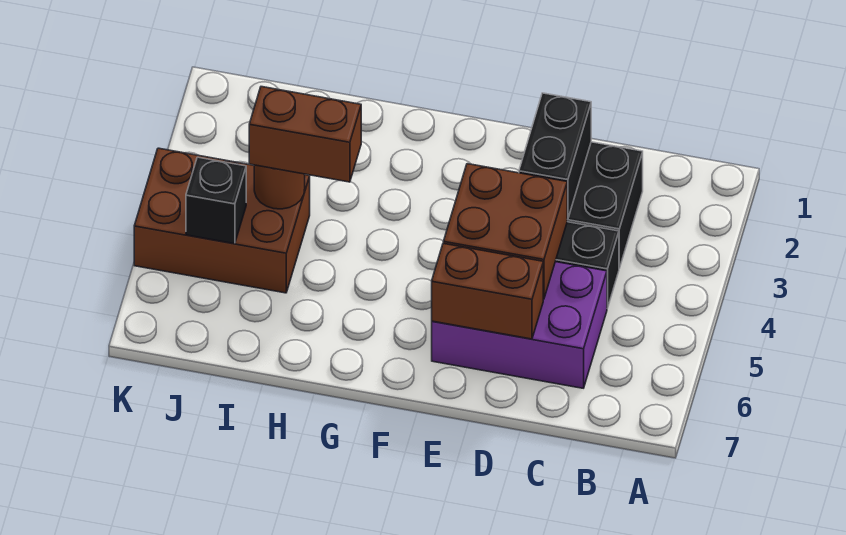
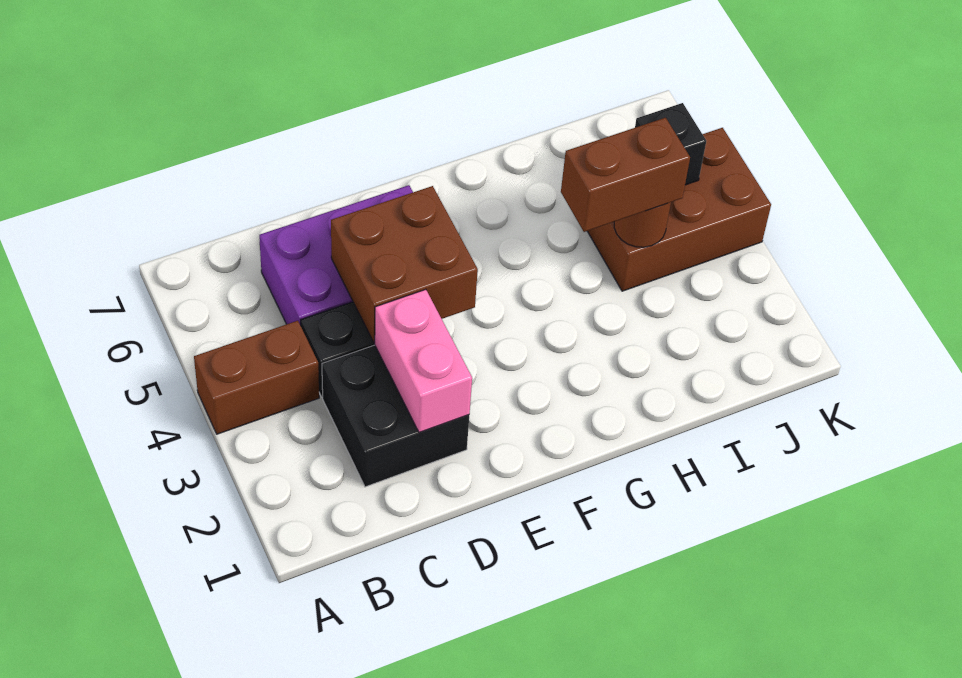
black 1x2 brick [519,93,591,219] -> pink 1x2 brick [375,289,472,433]
brown 1x2 brick [432,243,543,339] -> brown 1x2 brick moved to [194,321,319,434]

